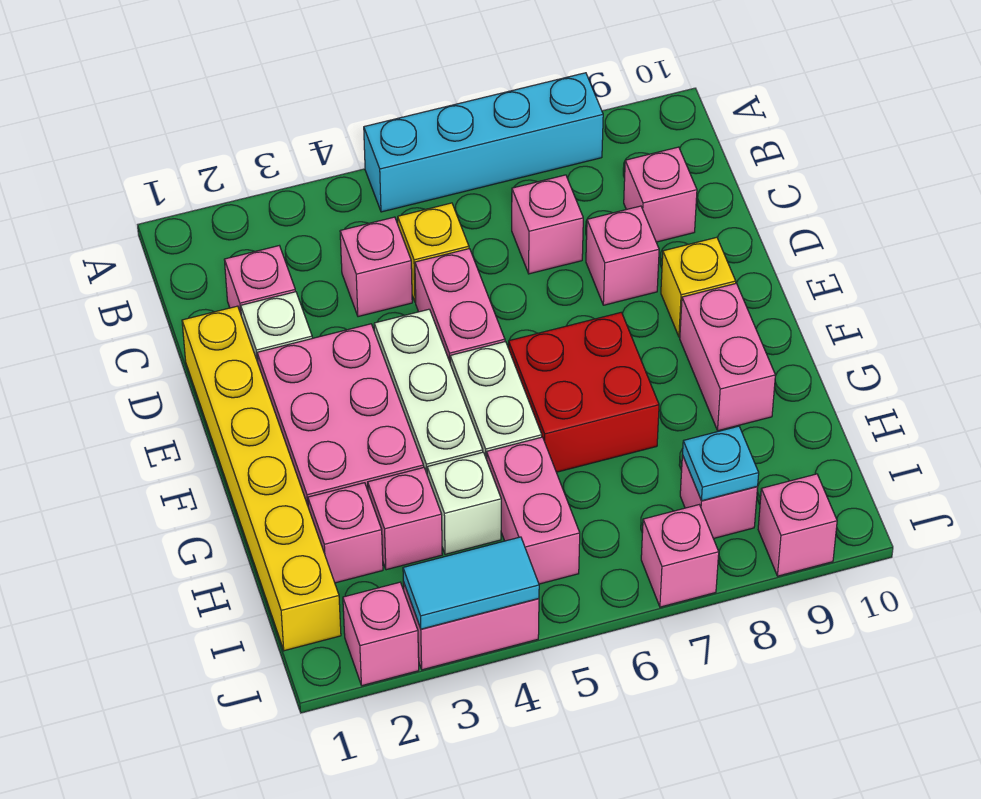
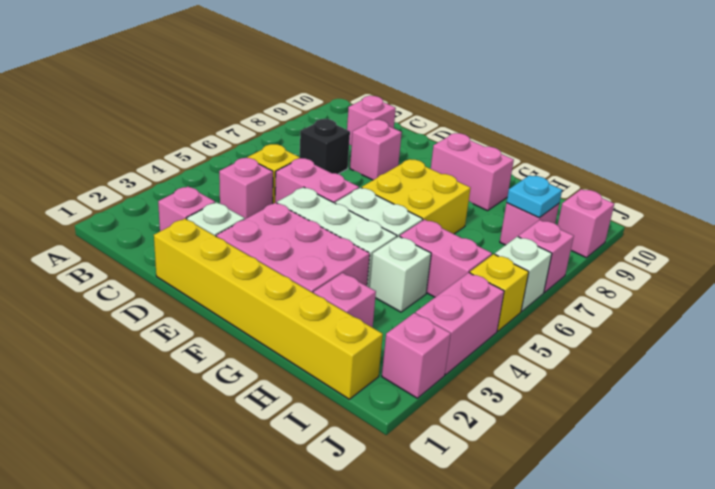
cyan 1x4 brick [364,73,603,212] -> none
pink 1x1 brick [512,175,583,274] -> black 1x1 brick [300,119,350,174]
yellow 1x1 brick [661,237,736,337] -> yellow 1x1 brick moved to [470,254,529,331]
red 2x2 brick [508,312,659,472] -> yellow 2x2 brick [362,159,470,234]
pink 1x1 brick [368,468,442,570] -> none
cyan 1x2 tile [403,537,539,629] -> none
none -> white 1x1 brick [495,237,552,311]

